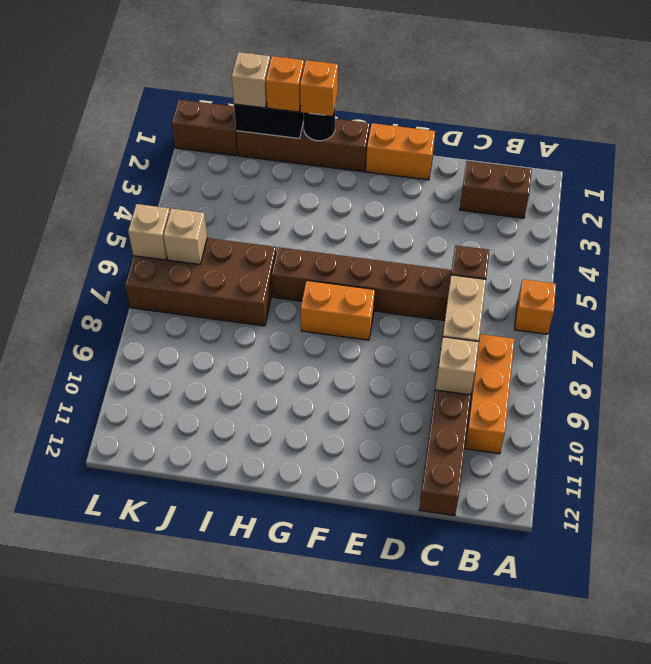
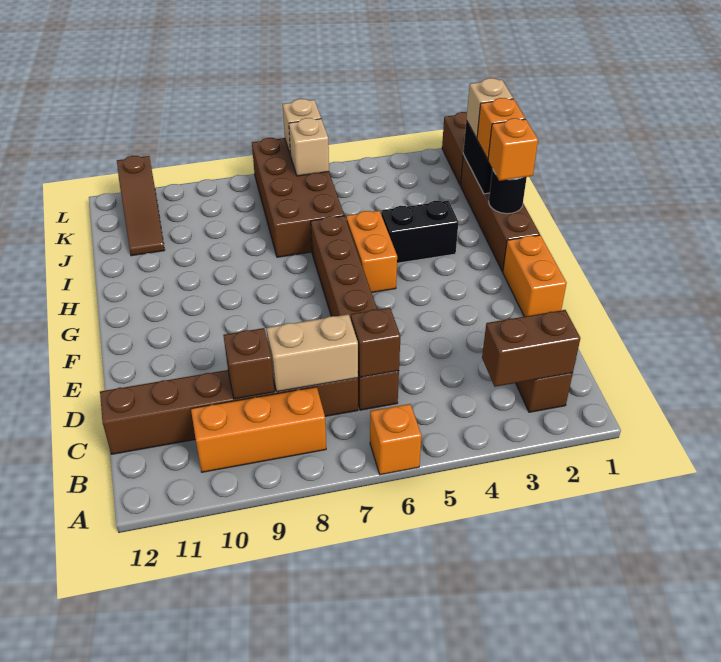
none -> brown 1x2 brick [482,310,580,387]
tan 1x1 brick [435,337,479,395] -> brown 1x1 brick [223,328,274,399]
orange 1x2 brick [301,281,375,340] -> orange 1x2 brick moved to [346,211,397,293]
none -> black 1x2 brick [381,201,458,263]
none -> brown 1x3 slope [117,156,164,256]

